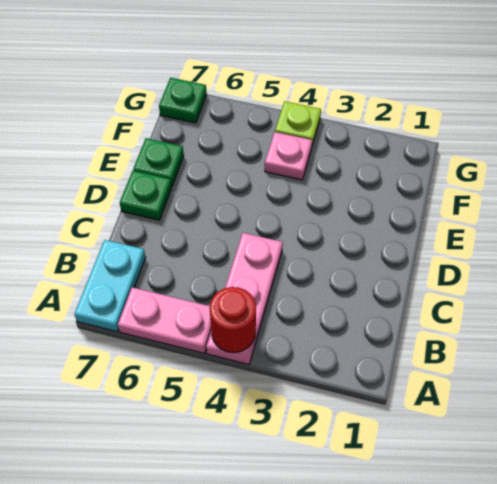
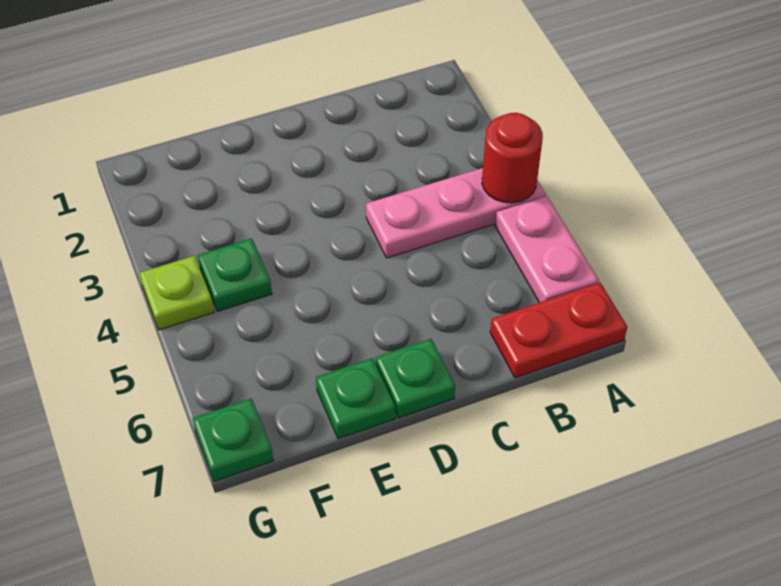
cyan 1x2 plate [74,240,146,332] -> red 1x2 plate [490,283,627,378]
pink 1x1 plate [265,132,312,180] -> green 1x1 plate [198,238,272,311]

